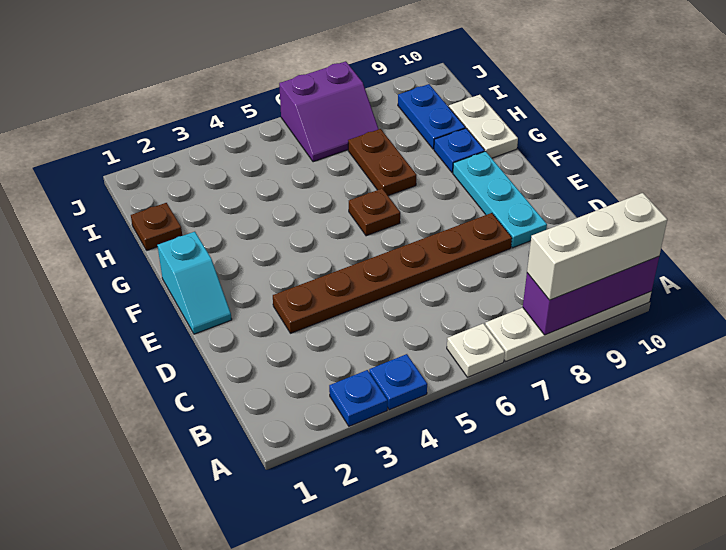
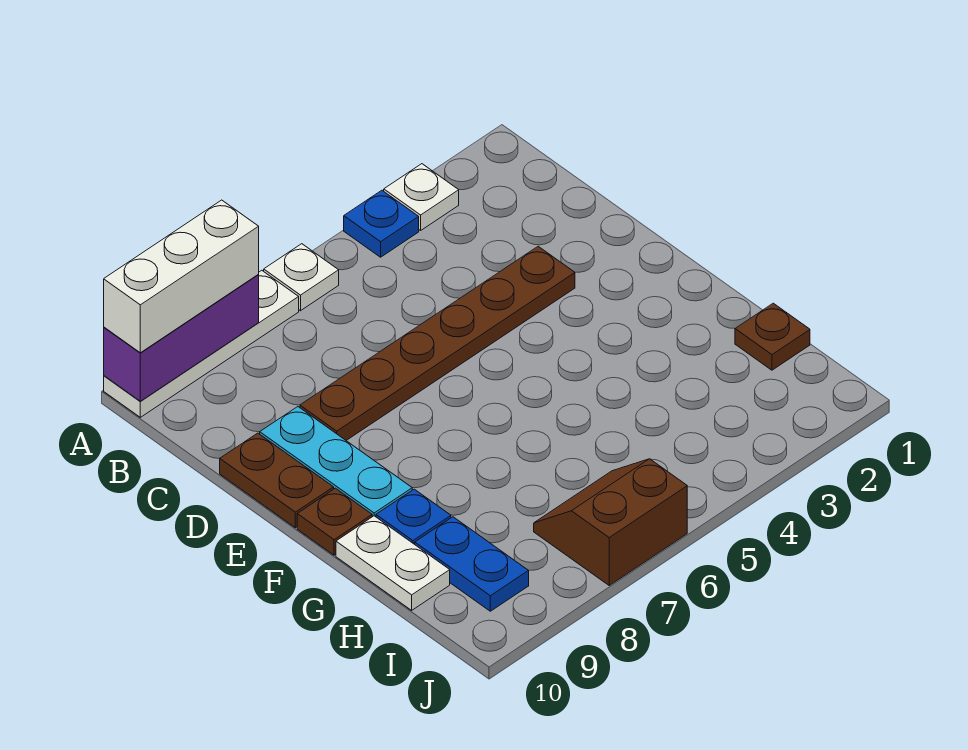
blue 1x1 plate [329,370,387,426] -> white 1x1 plate [384,164,459,230]
cyan 1x2 slope [157,232,232,334] -> none
brown 1x1 plate [349,189,400,236] -> brown 1x1 plate moved to [297,488,372,555]
brown 1x2 plate [348,129,416,196] -> brown 1x2 plate moved to [220,433,334,528]
purple 2x2 slope [279,61,378,162] -> brown 2x2 slope [534,459,687,585]

